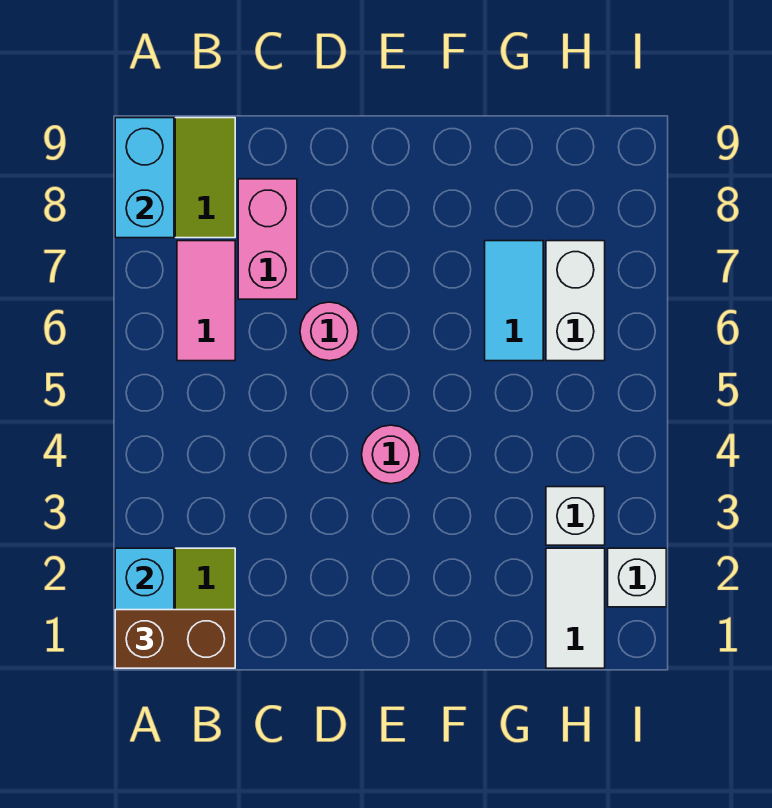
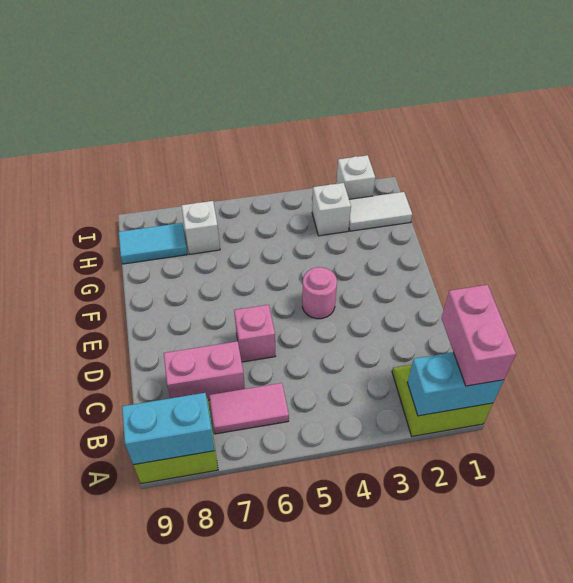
brown 1x2 brick [115,610,235,668] -> pink 1x2 brick [442,285,516,386]
pink 1x1 round brick [300,302,359,361] -> pink 1x1 brick [234,305,276,362]
cyan 1x2 tile [485,241,543,361] -> cyan 1x2 tile moved to [119,223,187,264]
white 1x2 brick [546,241,605,361] -> white 1x1 brick [182,201,220,254]

